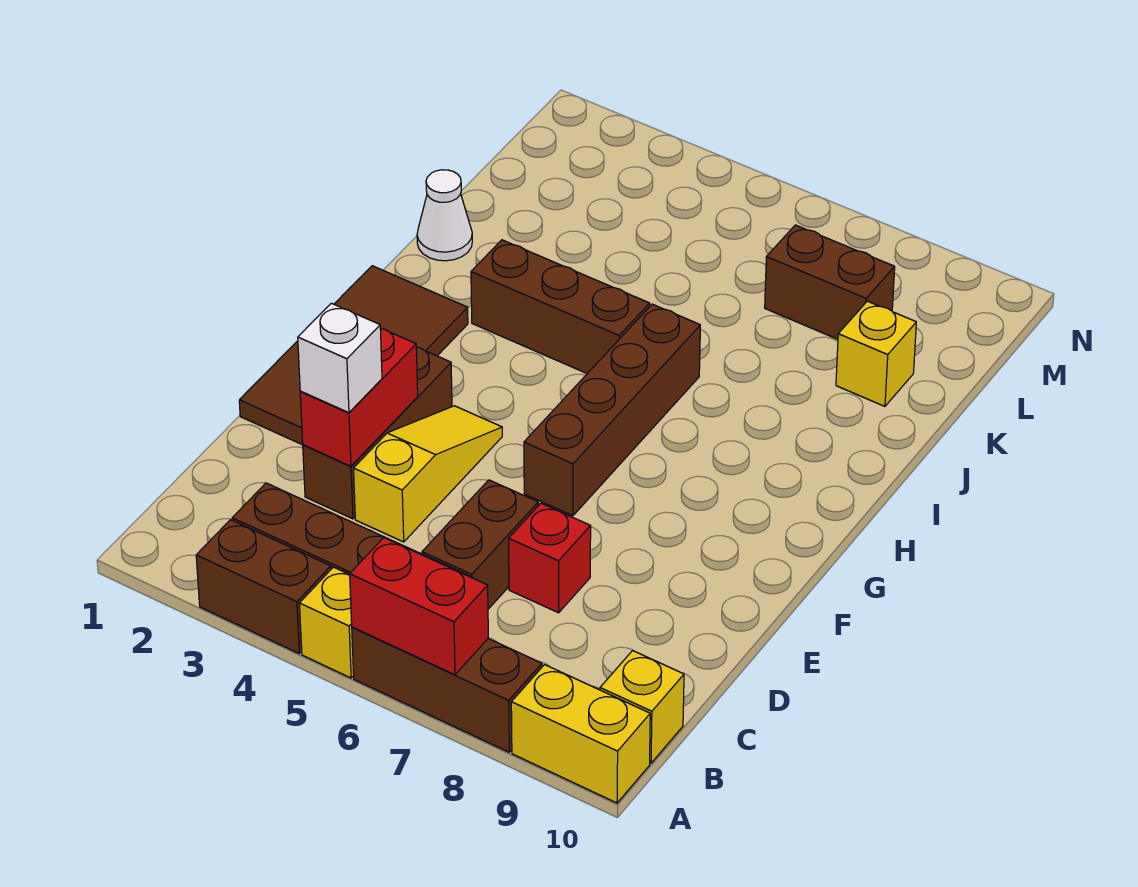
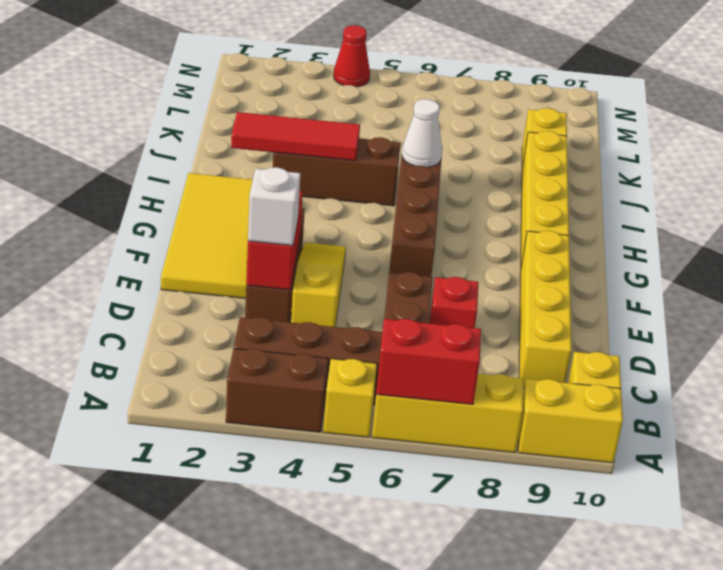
brown 1x3 brick [352,627,542,752] -> yellow 1x3 brick [372,374,523,453]
none -> yellow 1x4 brick [519,231,572,388]
brown 2x4 tile [239,266,468,445] -> yellow 2x4 tile [161,173,253,298]
none -> yellow 1x4 brick [521,131,569,266]
none -> red 1x3 tile [231,112,360,161]
white 1x1 cone [417,170,472,261] -> white 1x1 cone moved to [402,99,442,167]
brown 1x2 brick [765,225,895,339] -> none
none -> red 1x1 cone [334,25,370,87]

